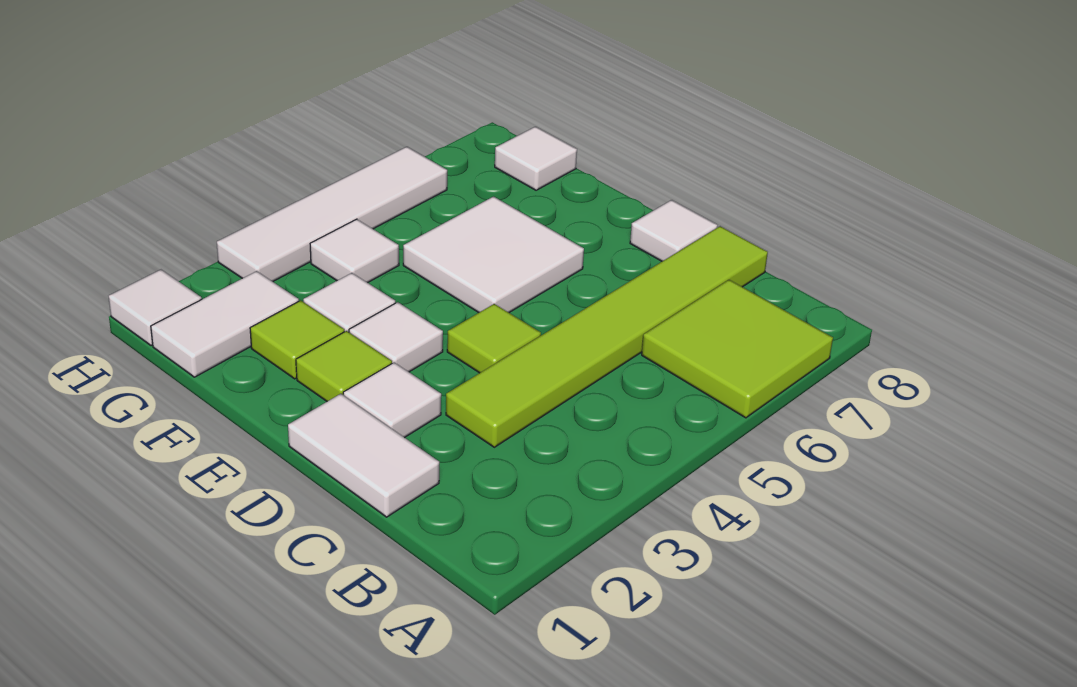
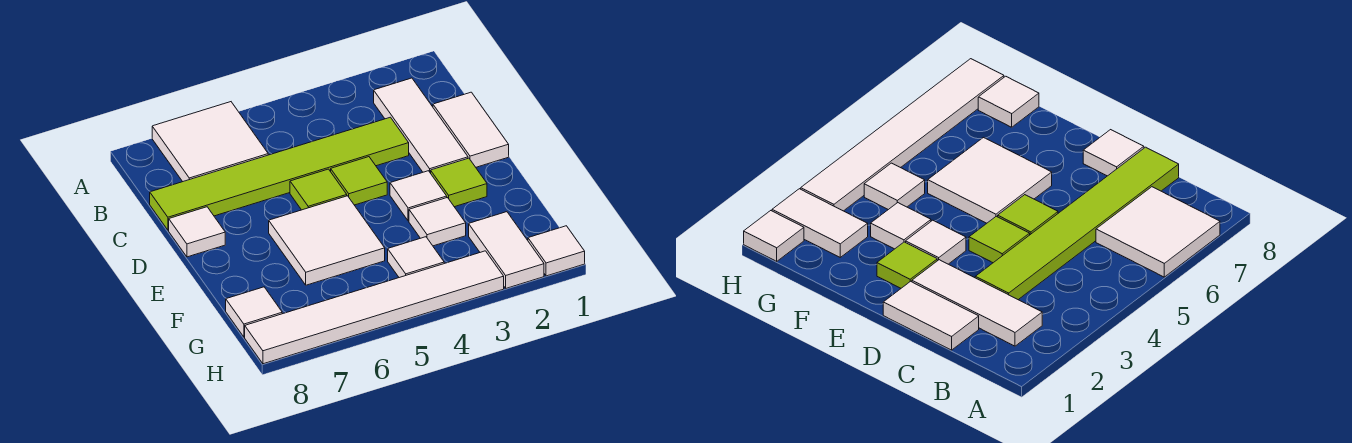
lime 2x2 tile [642,280,833,418] -> white 2x2 tile [152,102,268,182]
white 1x1 tile [343,363,441,438] -> white 1x3 tile [374,78,468,173]
lime 1x1 tile [250,300,344,379] -> lime 1x1 tile moved to [290,169,347,210]
white 1x2 tile [151,271,299,377] -> white 1x2 tile turned to [469,212,544,288]
white 1x4 tile [217,147,447,282] -> white 1x6 tile [245,251,504,364]

